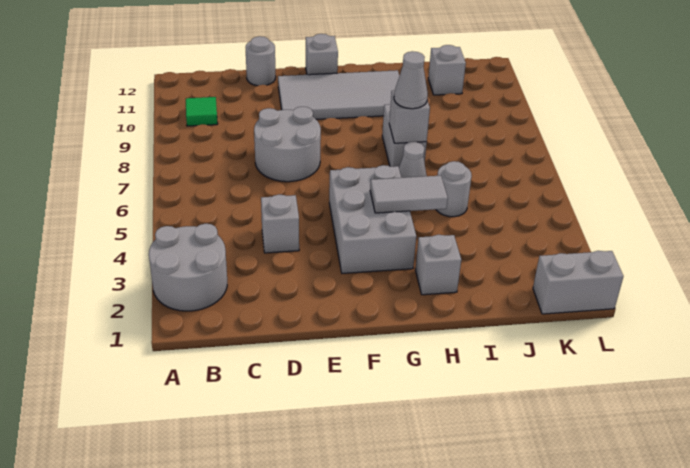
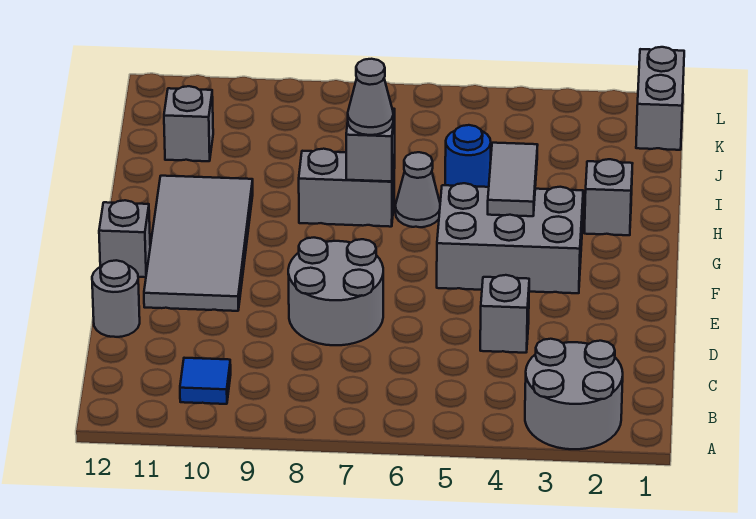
green 1x1 tile [186,97,218,126] -> blue 1x1 tile [180,358,231,404]
grey 1x1 round brick [436,161,472,217] -> blue 1x1 round brick [445,125,491,187]

